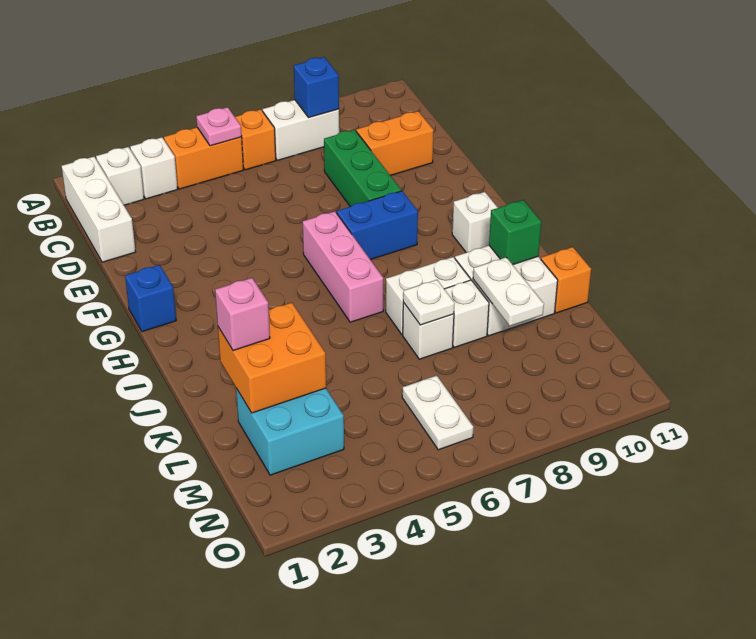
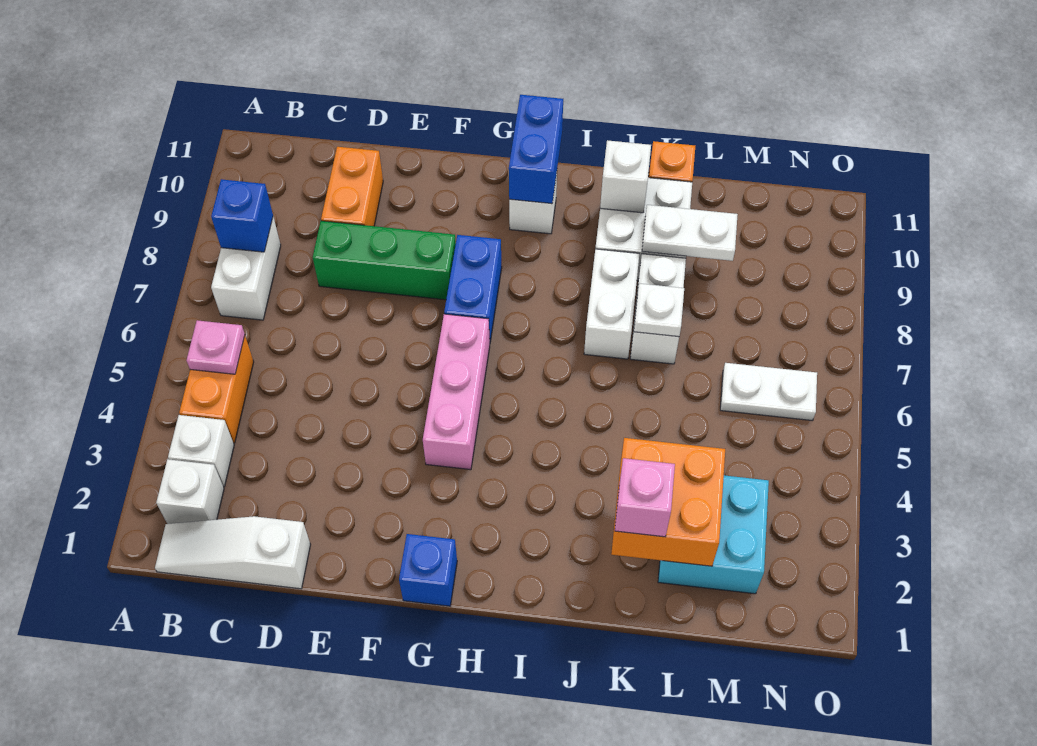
white 1x3 brick [62,157,136,262] -> white 1x3 slope [155,516,311,589]
orange 1x1 brick [235,109,276,170] -> none
pink 1x3 brick [303,211,383,322] -> pink 1x3 brick turned to [423,314,490,470]
none -> blue 1x2 brick [509,95,563,204]
green 1x1 brick [489,200,541,265] -> white 1x1 brick [600,140,651,213]

